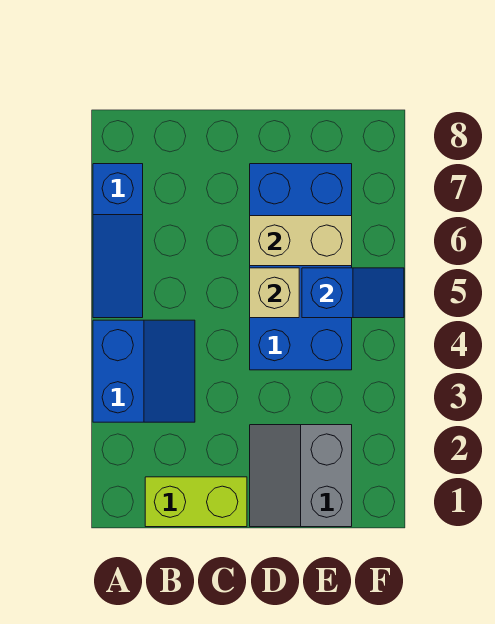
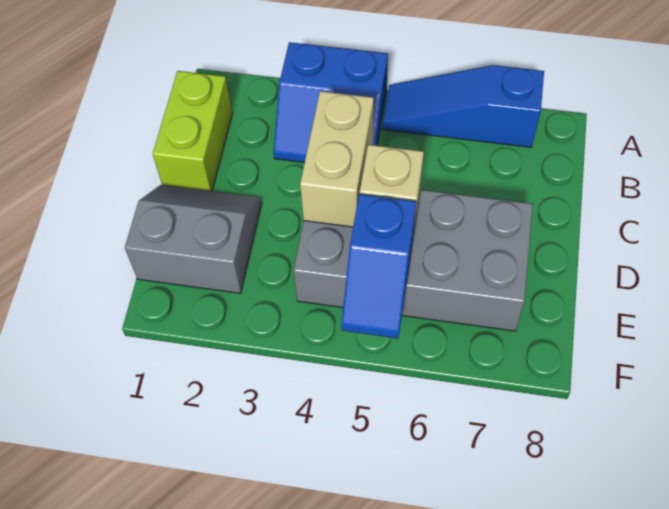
blue 2x4 brick [250,164,352,370] -> grey 2x4 brick [293,190,533,331]
tan 1x2 brick [250,216,352,266] -> tan 1x2 brick moved to [300,91,374,227]

